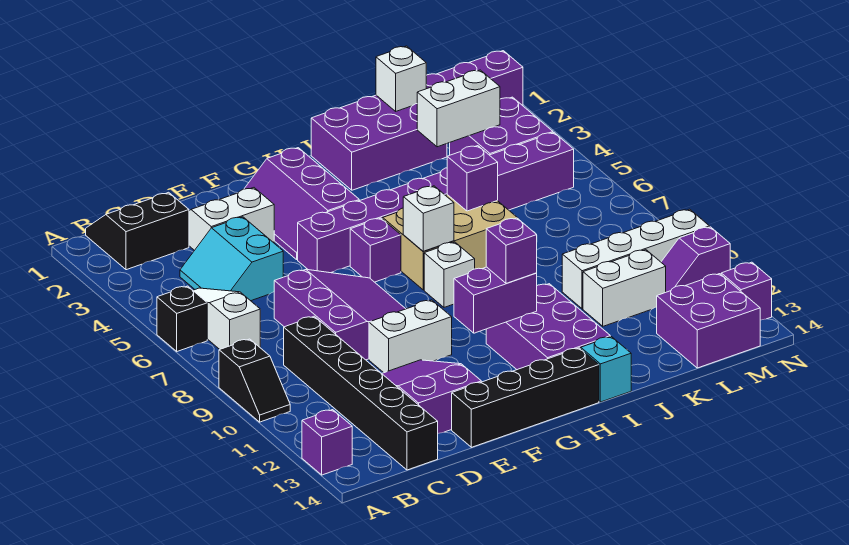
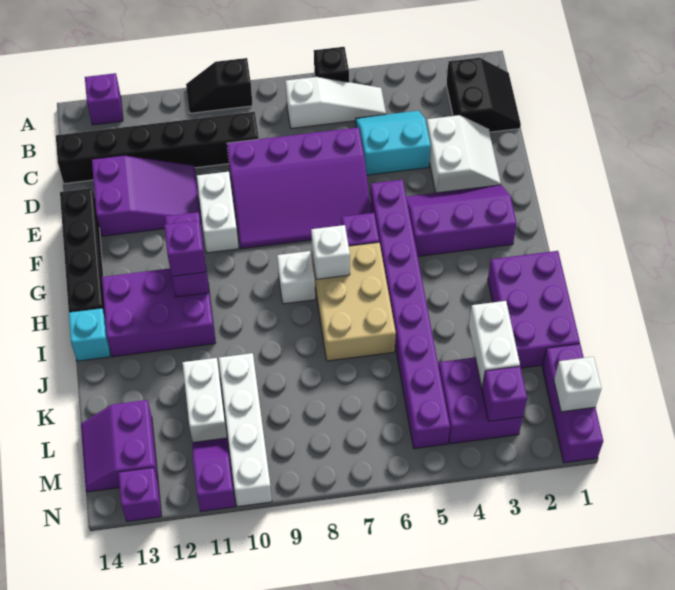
purple 3x3 slope [274,269,405,360] -> purple 3x4 slope [227,127,371,249]
purple 1x1 brick [447,146,498,211] -> purple 1x1 brick moved to [482,366,527,421]
white 1x1 brick [376,46,426,111] -> white 1x1 brick moved to [554,357,602,412]
purple 2x2 brick [657,274,760,368] -> purple 2x2 slope [81,400,158,492]

